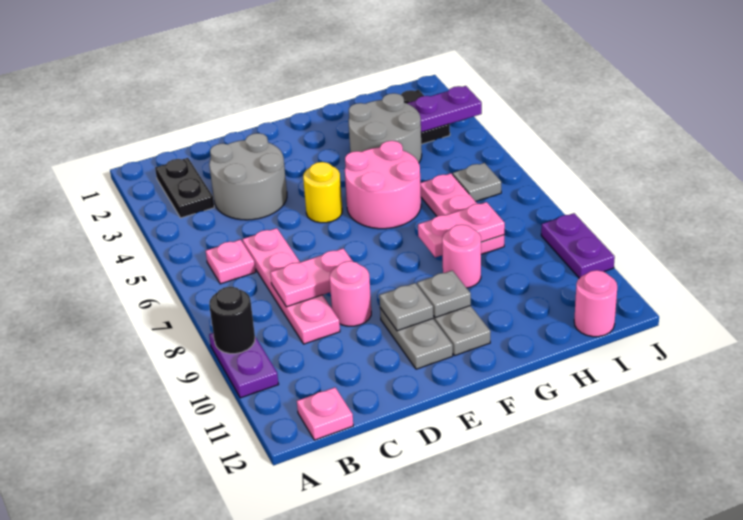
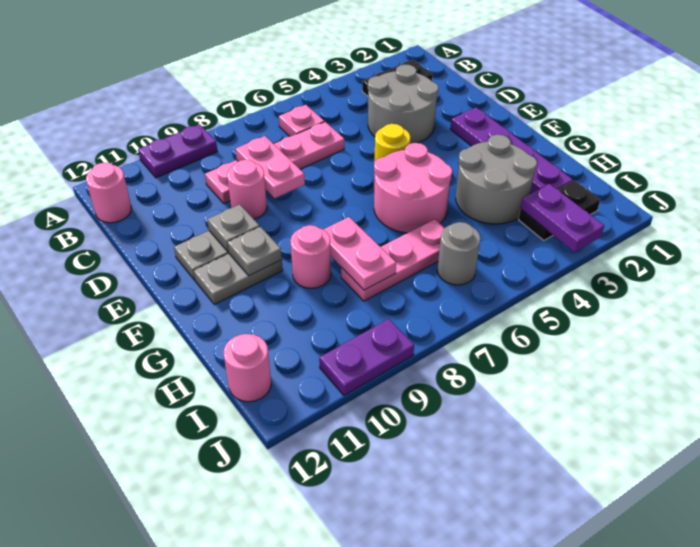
black 1x1 round brick [209,287,255,354] -> none
pink 1x1 plate [297,387,353,440] -> pink 1x1 round brick [86,162,131,223]
none -> purple 1x4 plate [450,107,573,193]
grey 1x1 plate [453,163,501,201] -> grey 1x1 round brick [437,222,480,285]

